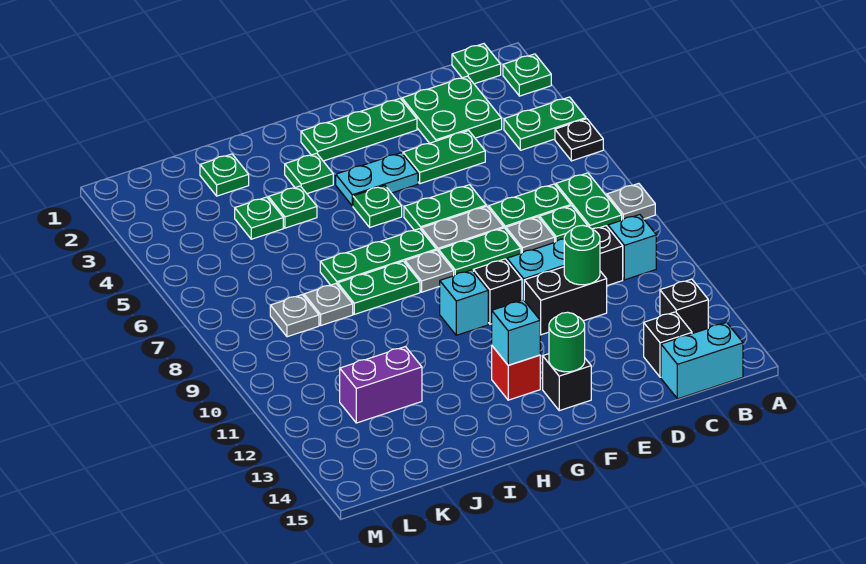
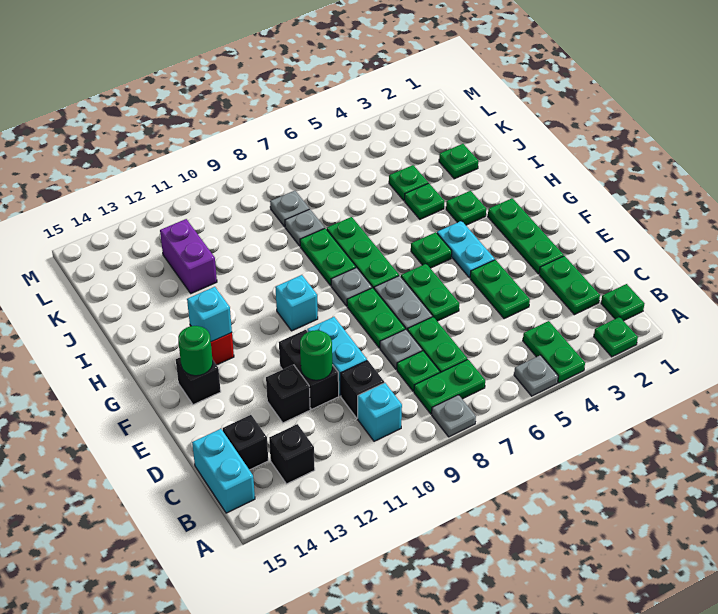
black 1x1 plate [555,119,603,161] -> grey 1x1 plate [514,355,558,396]
green 2x2 plate [402,76,502,143] -> green 1x2 plate [539,256,600,315]
black 1x1 brick [473,259,522,324] -> black 1x1 brick moved to [266,365,310,423]

